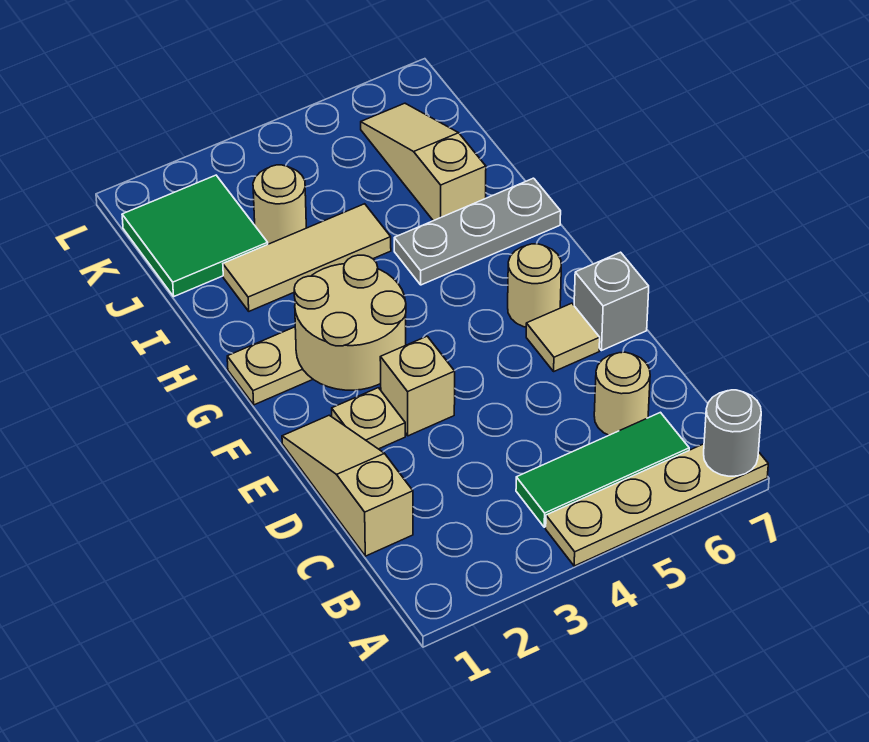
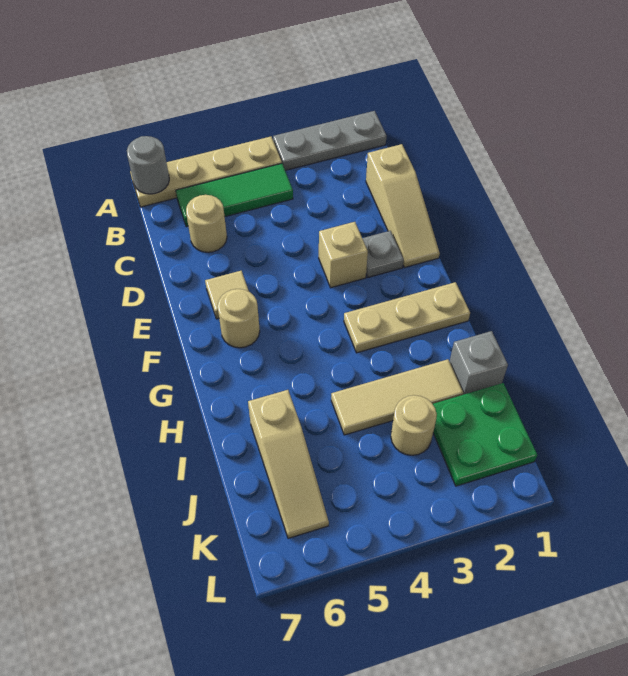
tan 1x1 plate [332,388,405,449] -> grey 1x1 plate [362,231,404,277]
grey 1x1 brick [574,252,649,351] -> grey 1x1 brick moved to [449,331,508,395]
tan 2x2 round brick [294,255,406,390] -> none
grey 1x3 plate [394,178,561,285] -> grey 1x3 plate moved to [273,111,386,170]
green 2x2 tile [122,175,268,296] -> green 2x2 plate [433,383,537,486]

